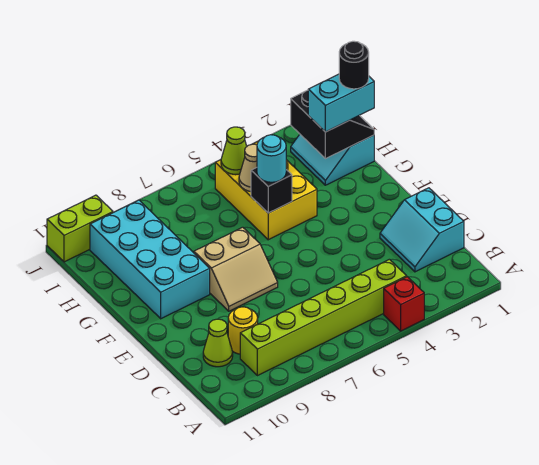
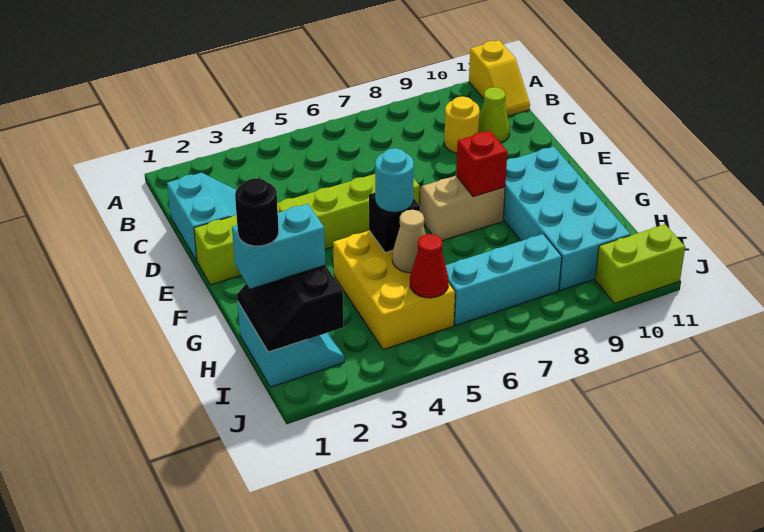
red 1x1 brick [384,277,424,331] -> red 1x1 brick moved to [456,131,507,197]
none -> yellow 1x2 slope [469,40,530,116]
lime 1x6 brick [240,259,407,376] -> lime 1x6 brick moved to [194,174,420,285]
lime 1x1 cone [221,127,247,175] -> red 1x1 cone [410,234,448,298]
none -> cyan 1x3 brick [446,234,562,325]

